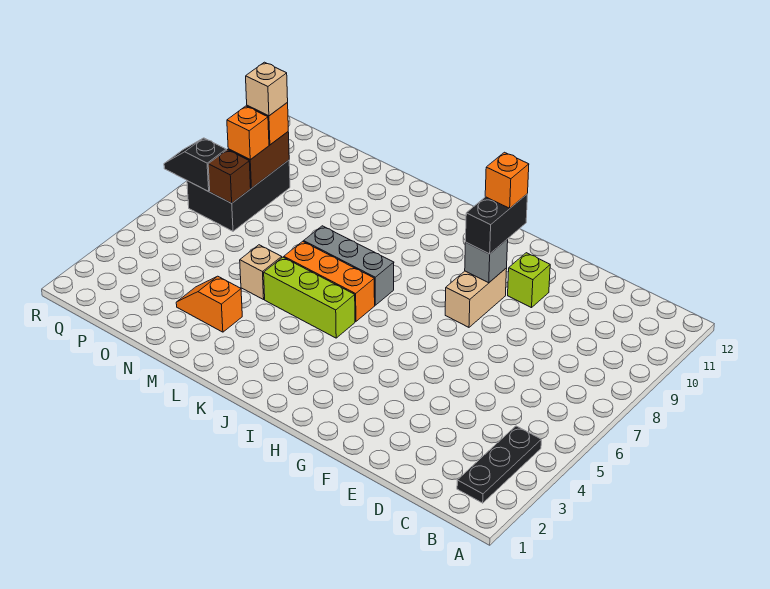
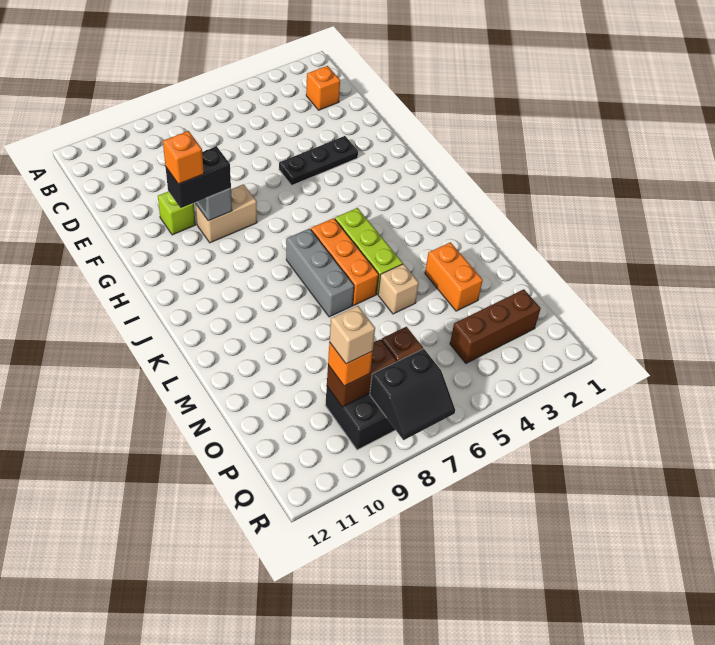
black 1x3 plate [457,426,541,503] -> black 1x3 plate moved to [279,136,358,185]
orange 1x2 slope [176,276,242,332] -> orange 1x2 brick [425,242,483,311]
none -> brown 1x3 brick [450,289,541,363]
orange 1x1 brick [227,106,269,160] -> orange 1x1 brick moved to [306,66,340,110]
black 1x2 slope [164,138,226,191] -> black 2x2 slope [370,349,455,440]

